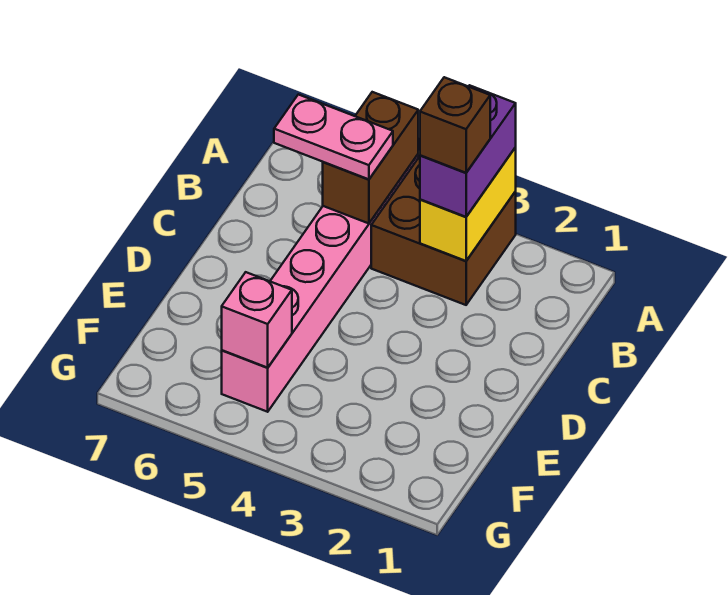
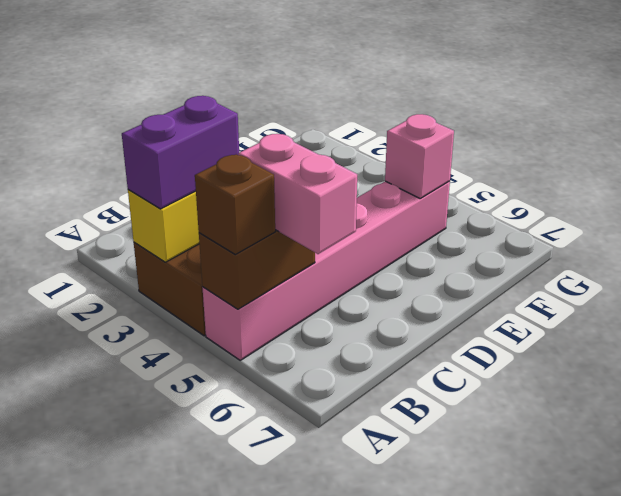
brown 1x1 brick [420,77,490,173] -> brown 1x1 brick moved to [195,154,275,254]
pink 1x2 plate [274,94,393,180] -> pink 1x2 brick [238,134,357,254]

